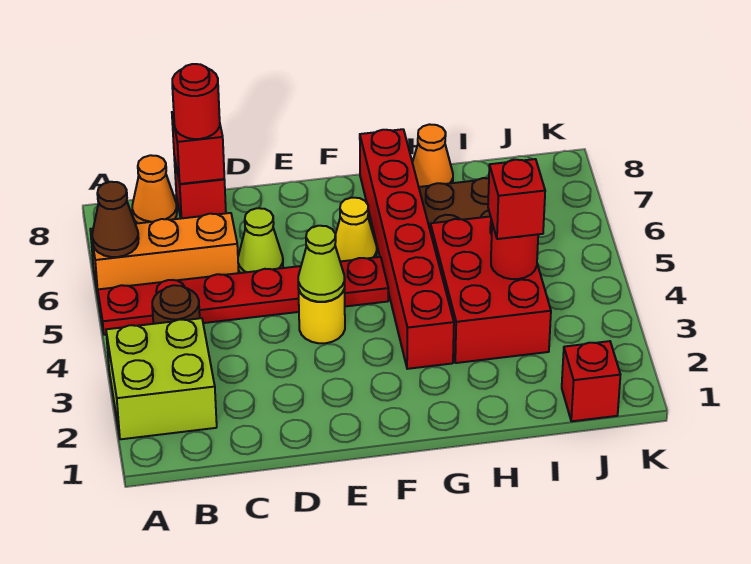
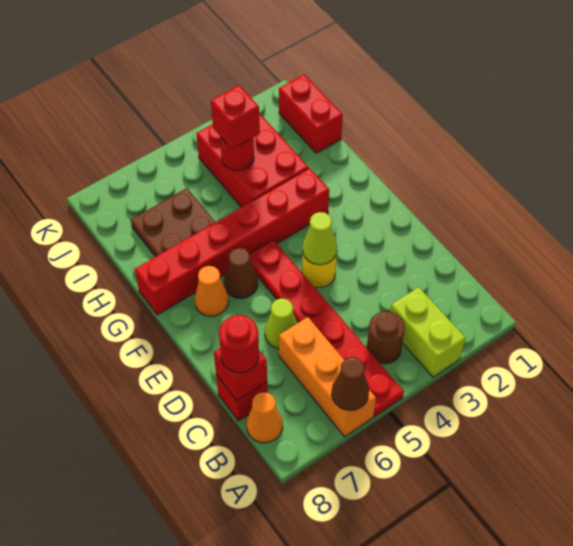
lime 2x2 brick [106,318,217,439] -> lime 1x2 brick [390,287,465,377]
yellow 1x1 cone [335,198,377,261] -> brown 1x1 cone [224,248,258,298]
red 2x3 brick [430,216,551,363] -> red 2x3 brick turned to [196,113,309,207]
orange 1x1 cone [412,124,453,187] -> orange 1x1 cone moved to [194,266,229,316]
red 1x1 brick [562,341,620,421] -> red 1x2 brick [279,75,343,153]

